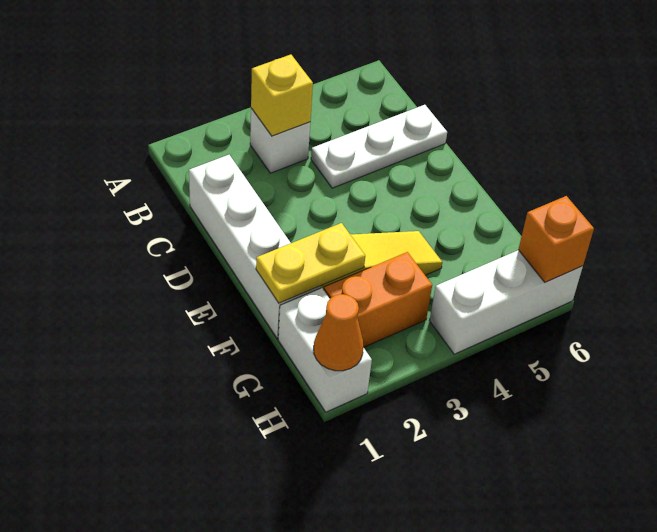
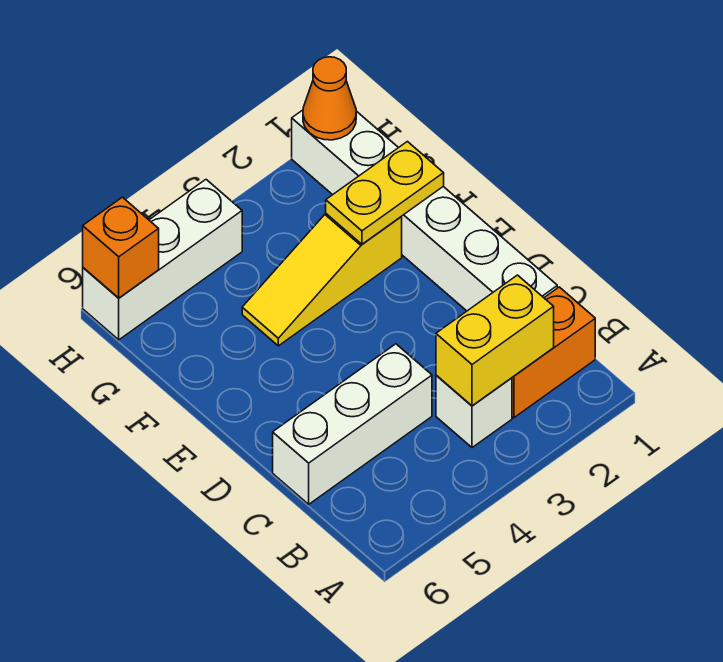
yellow 1x1 brick [251,55,313,136] -> yellow 1x2 brick [436,275,554,406]
white 1x3 plate [311,105,447,188] -> white 1x3 brick [273,344,432,504]
orange 1x2 brick [324,252,432,347] -> orange 1x2 brick moved to [512,287,595,418]

